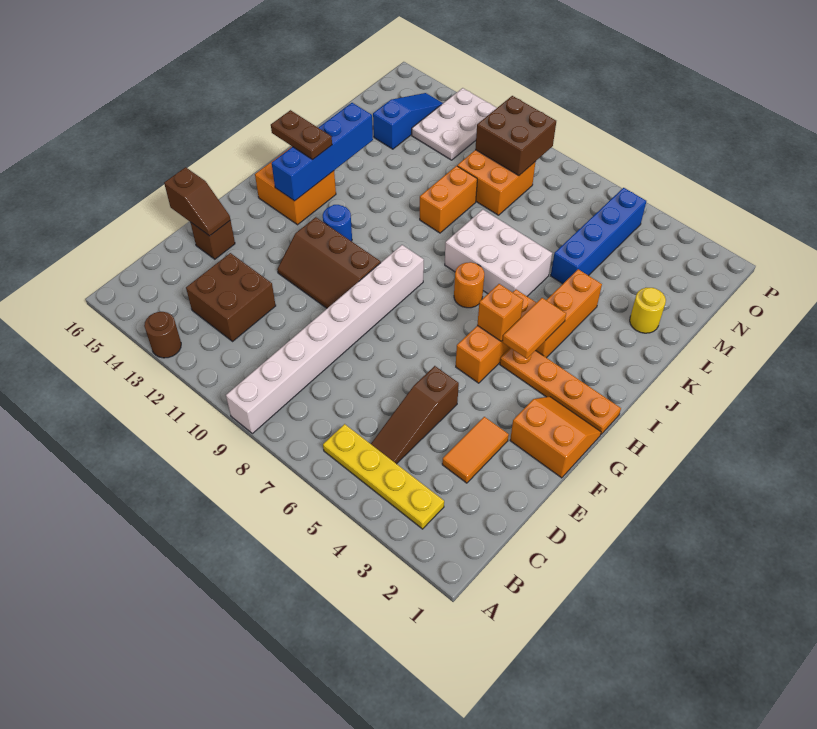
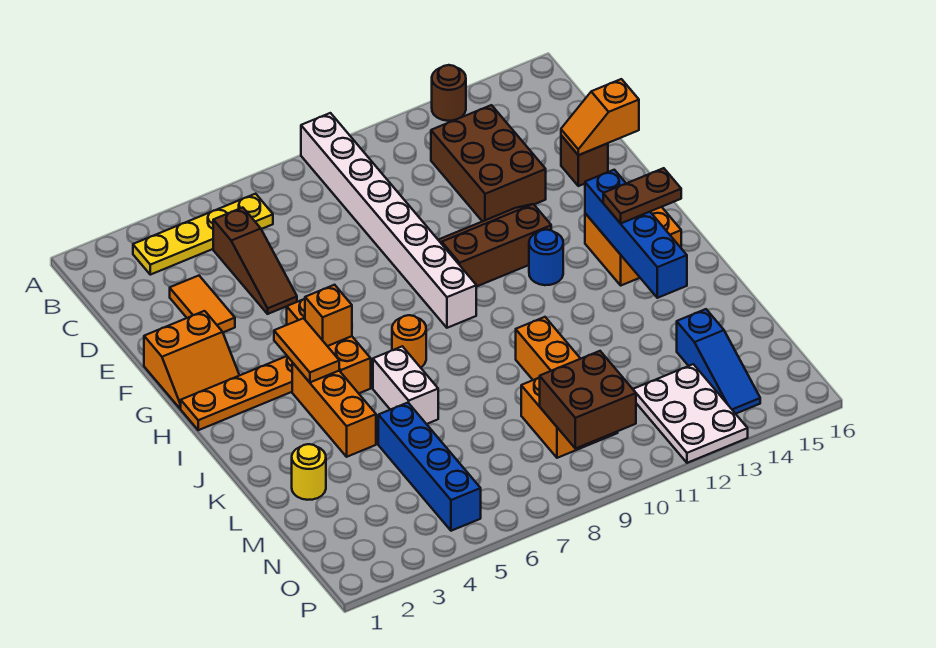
brown 1x3 slope [371,366,459,464] -> brown 1x3 slope turned to [213,208,297,314]
brown 2x2 brick [186,253,276,341] -> brown 2x3 brick [431,105,546,221]
brown 1x2 slope [164,167,230,236] -> orange 1x2 slope [561,79,639,155]
white 2x3 brick [445,209,552,296] -> white 1x2 brick [373,346,438,424]

